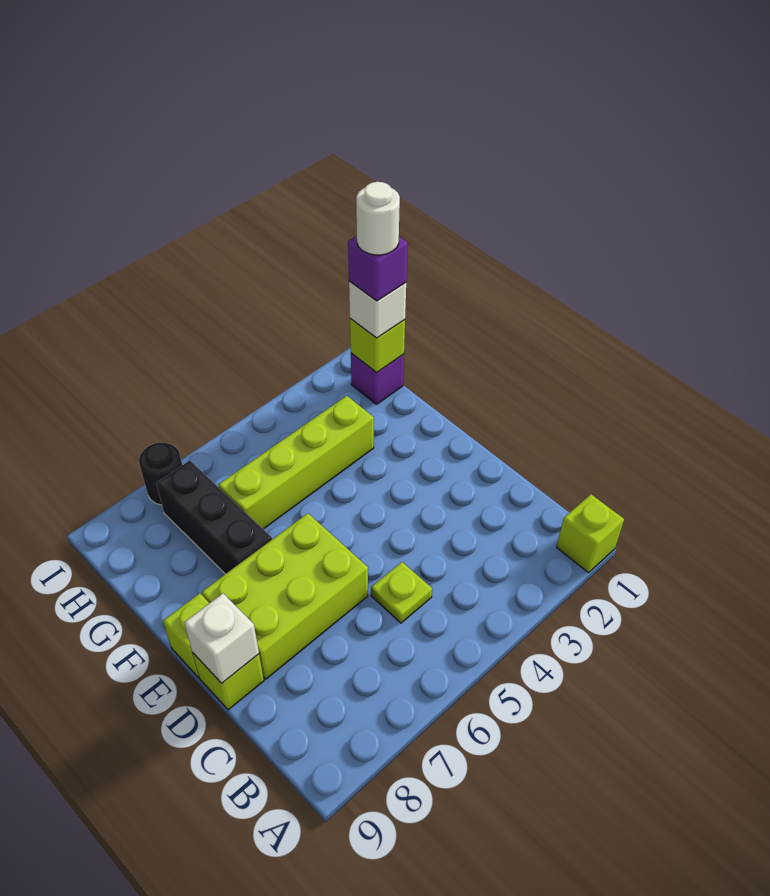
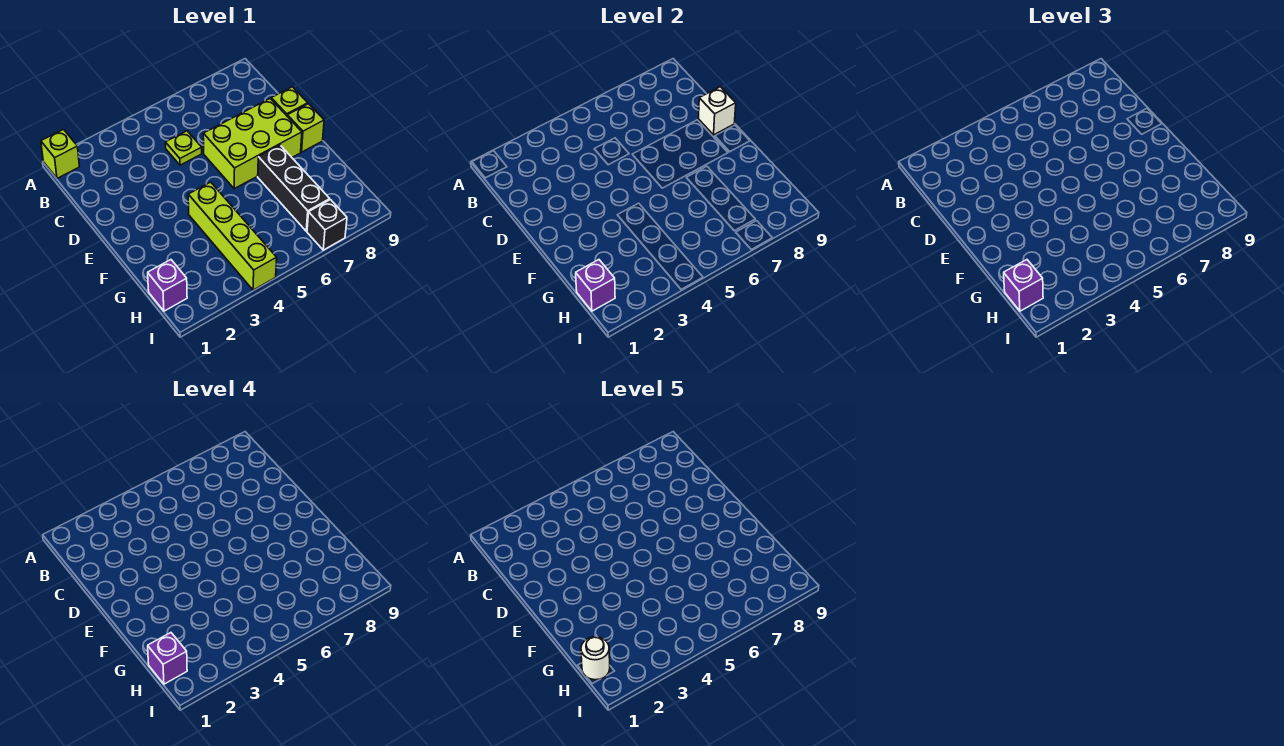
lime 1x4 brick [218,396,374,529] -> lime 1x4 brick turned to [188,182,277,290]
lime 1x1 brick [350,318,405,373] -> purple 1x1 brick [576,260,615,311]
white 1x1 brick [349,281,406,338] -> purple 1x1 brick [1004,260,1043,311]
black 1x1 round brick [139,443,182,505] -> black 1x1 brick [307,200,347,250]

